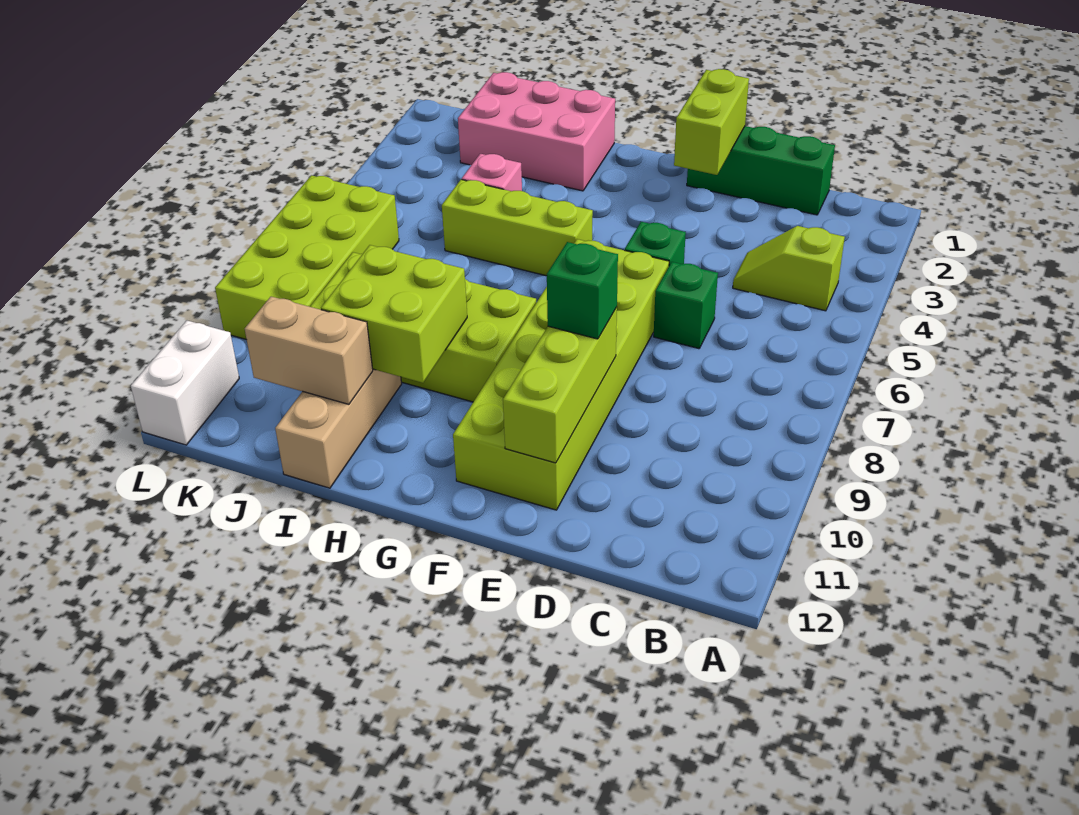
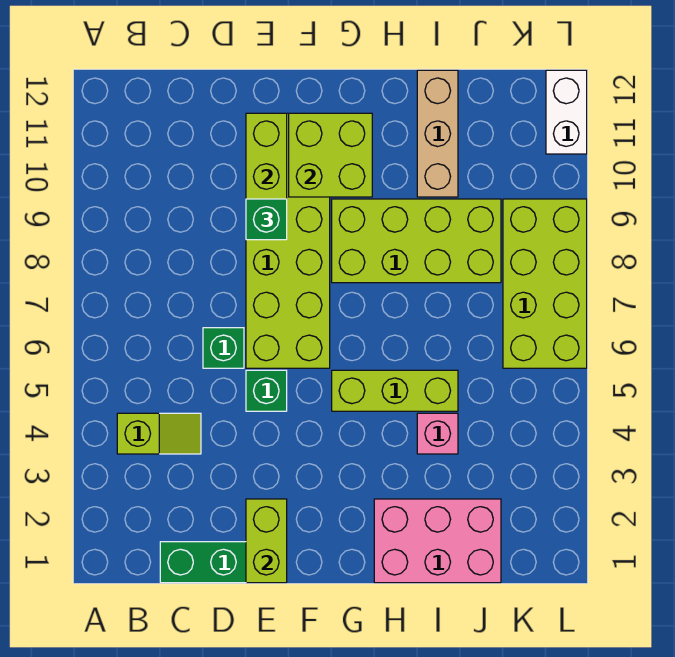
lime 2x2 brick [321,245,467,383] -> lime 2x2 brick moved to [289,113,372,197]
tan 1x2 brick [245,297,373,404] -> none

